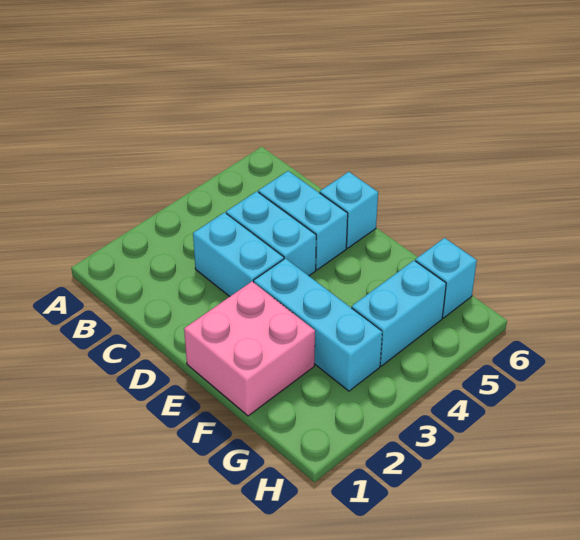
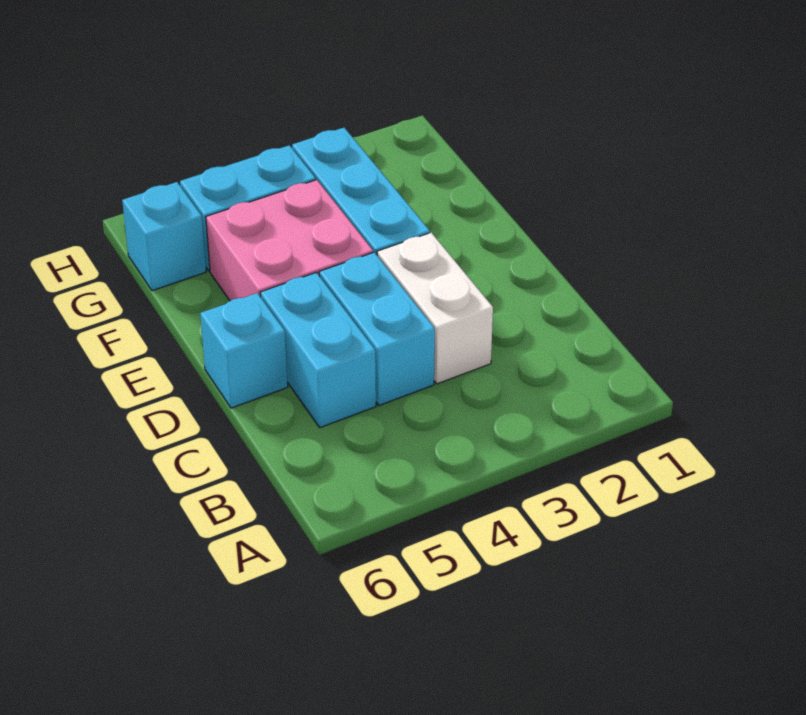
cyan 1x2 brick [193,213,284,296] -> white 1x2 brick [377,233,493,384]
pink 2x2 brick [184,282,315,416] -> pink 2x2 brick moved to [206,180,373,301]

